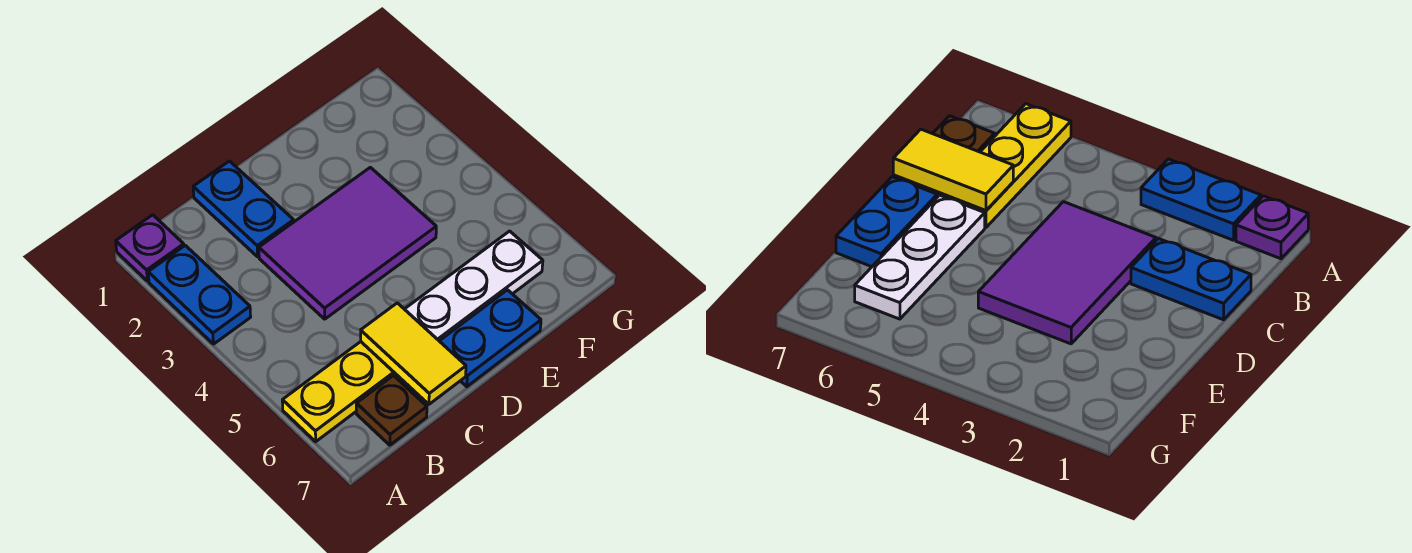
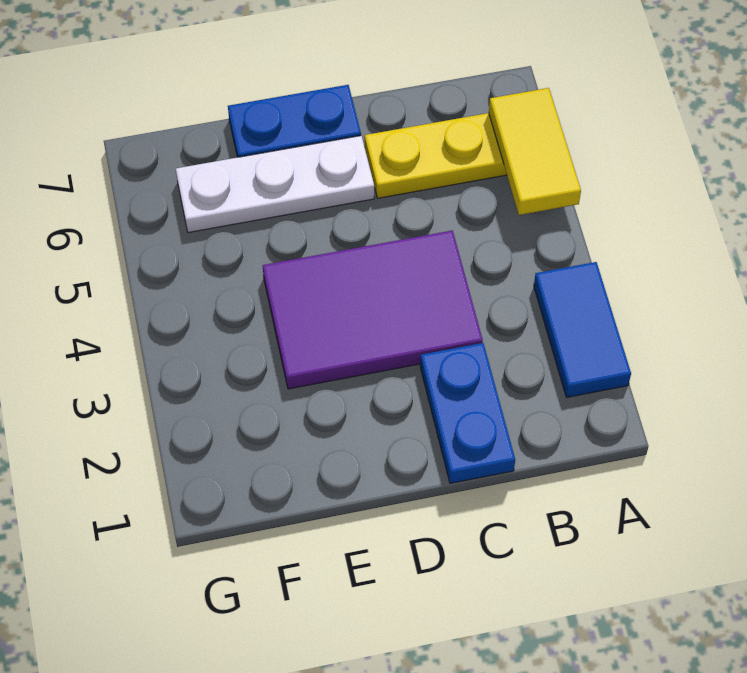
purple 1x1 plate [116,215,184,281] -> none
blue 1x2 plate [148,245,251,344] -> blue 1x2 tile [534,262,631,397]
brown 1x1 plate [356,376,427,445] -> none
yellow 1x2 tile [361,303,466,404] -> yellow 1x2 tile moved to [489,88,581,215]

